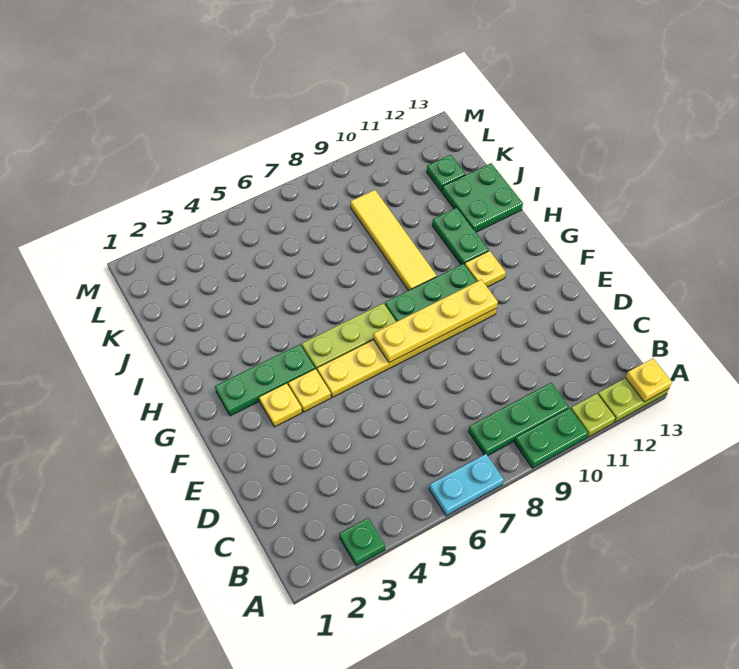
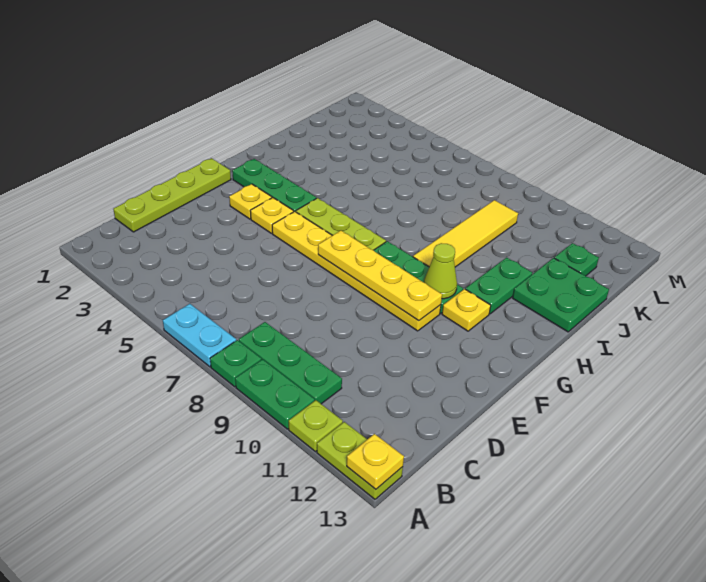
green 1x1 plate [340,518,385,566] -> green 1x1 plate moved to [210,340,261,387]
none -> lime 1x4 plate [113,158,231,232]
none -> lime 1x1 cone [424,243,457,299]

